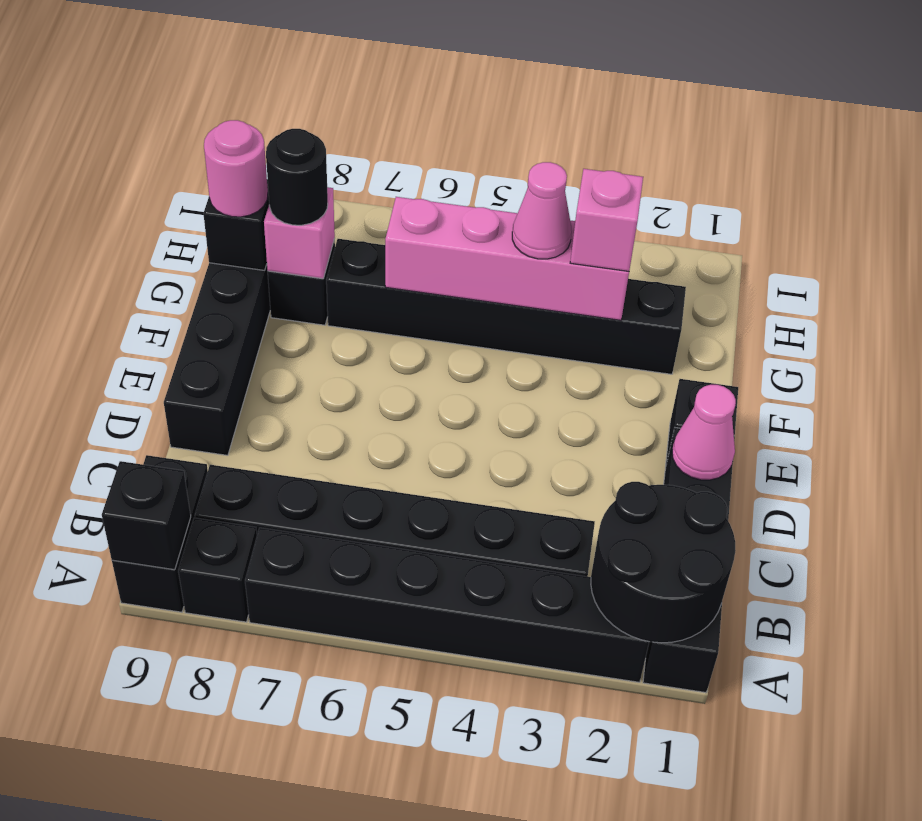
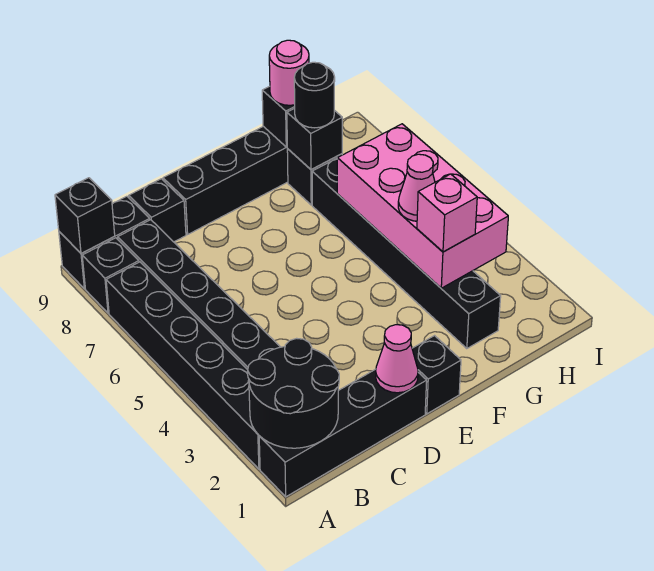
none -> black 1x1 brick [129,179,186,242]
pink 1x4 brick [385,197,629,320] -> pink 2x4 brick [337,124,508,288]
pink 1x1 brick [264,187,335,279] -> black 1x1 brick [287,108,342,170]

